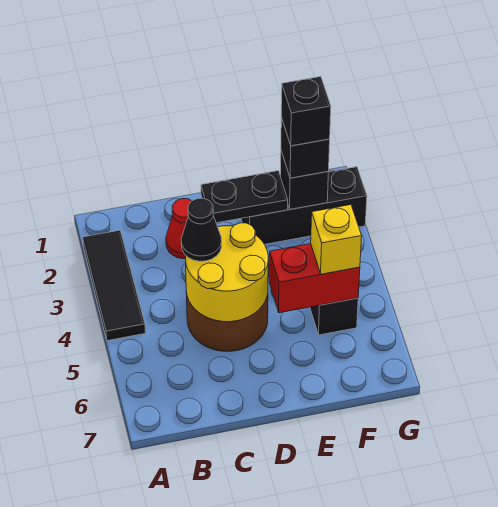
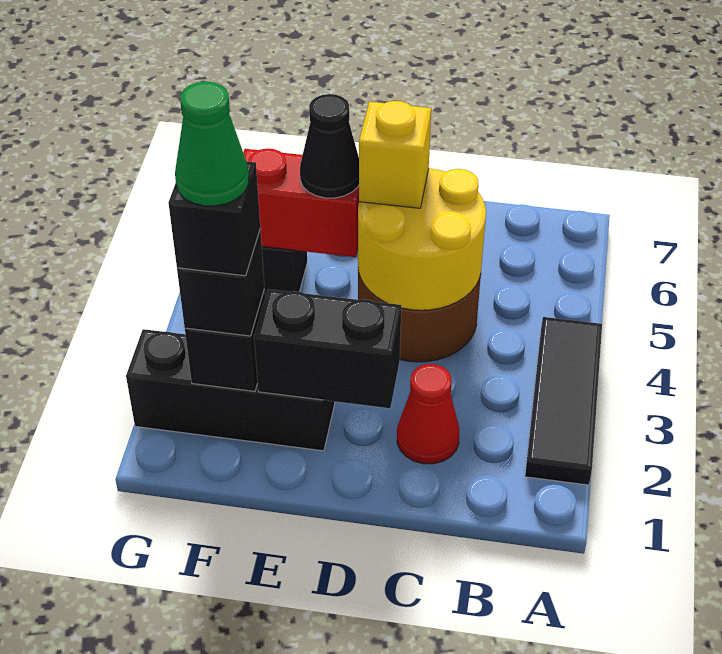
black 1x1 cone [181,198,222,261] -> black 1x1 cone moved to [300,94,359,198]
black 1x2 plate [201,171,288,223] -> black 1x2 brick [254,289,401,408]
none -> green 1x1 cone [175,82,249,206]
yellow 1x1 brick [311,205,362,274] -> yellow 1x1 brick moved to [359,101,431,208]

